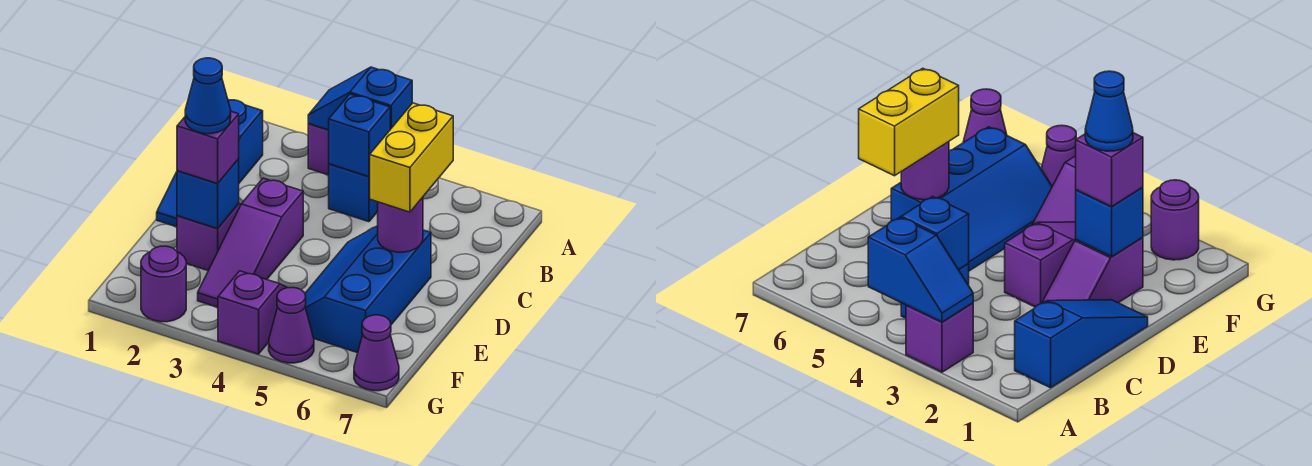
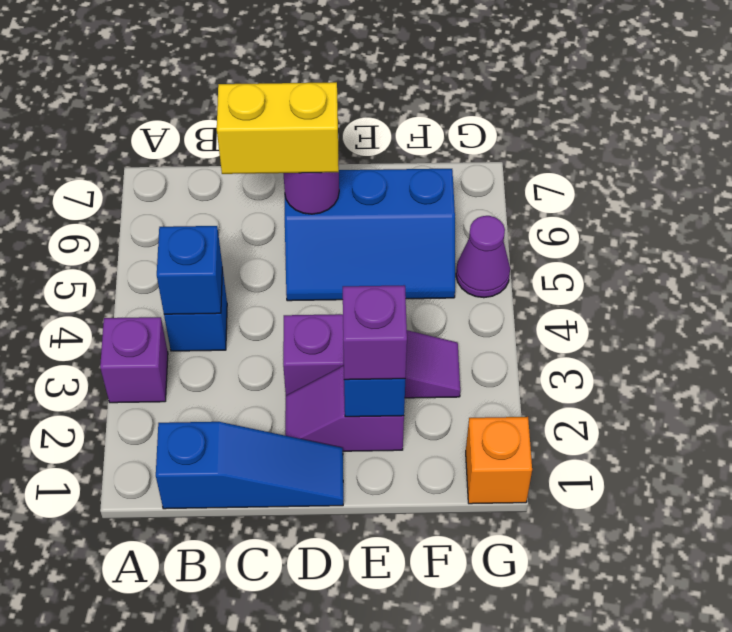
blue 1x2 slope [308,67,412,130] -> none
blue 1x1 cone [185,58,231,134] -> none
purple 1x2 slope [218,271,287,354] -> none
none -> orange 1x1 brick [466,417,532,504]
purple 1x1 round brick [141,246,186,322] -> none
purple 1x1 cone [354,315,399,391] -> none

